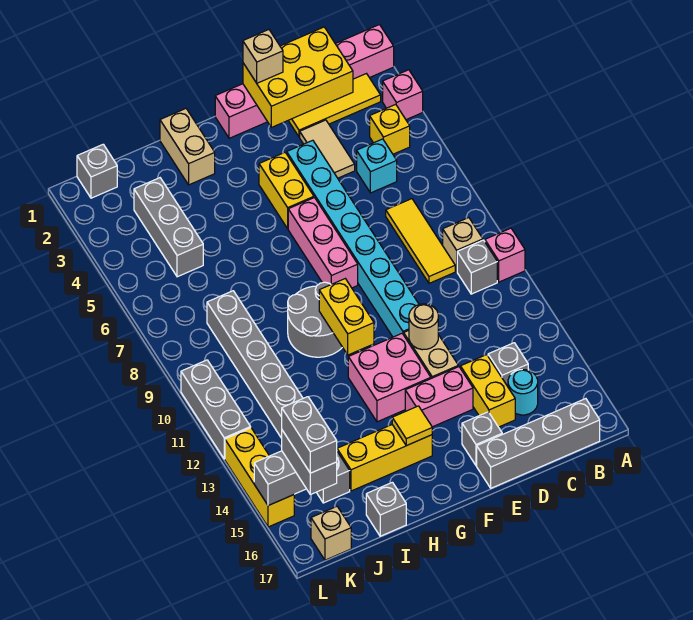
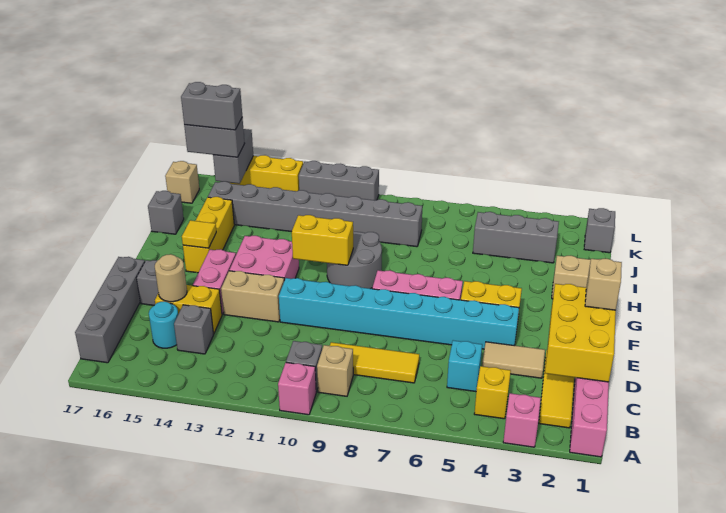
tan 1x1 round brick [409,304,438,350] -> tan 1x1 round brick moved to [155,254,187,302]

